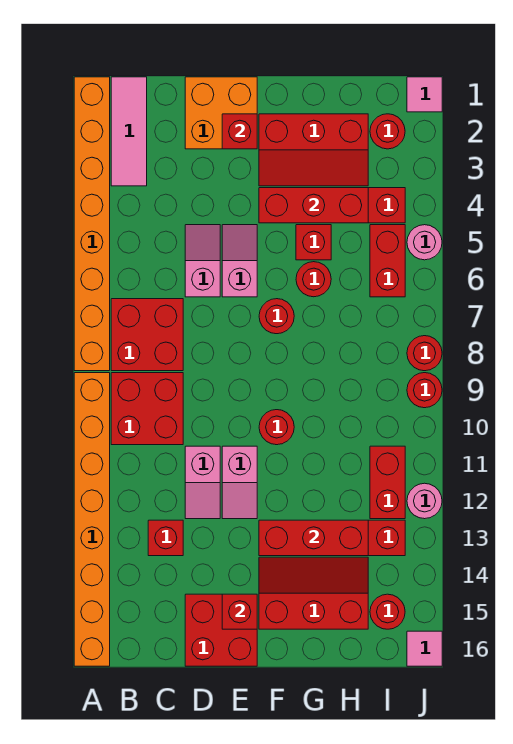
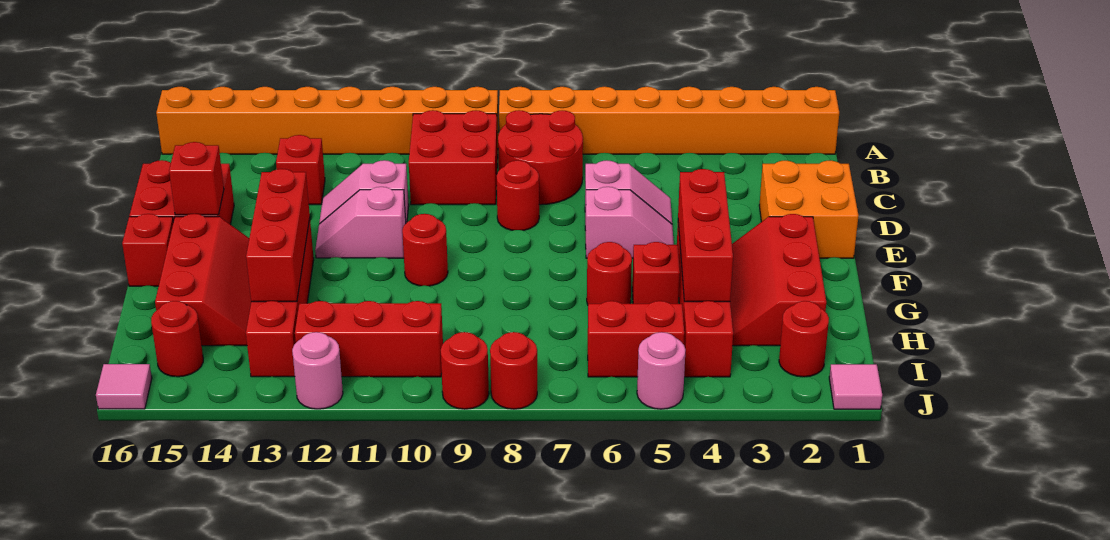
pink 1x3 tile [111,77,147,186] -> none
red 2x2 brick [111,299,183,371] -> red 2x2 round brick [498,110,583,205]
red 1x1 brick [222,114,257,149] -> red 1x1 brick moved to [122,214,173,286]
red 1x1 round brick [259,299,294,334] -> red 1x1 round brick moved to [497,160,539,230]
red 1x2 brick [370,446,405,519] -> red 1x3 brick [295,301,443,377]

